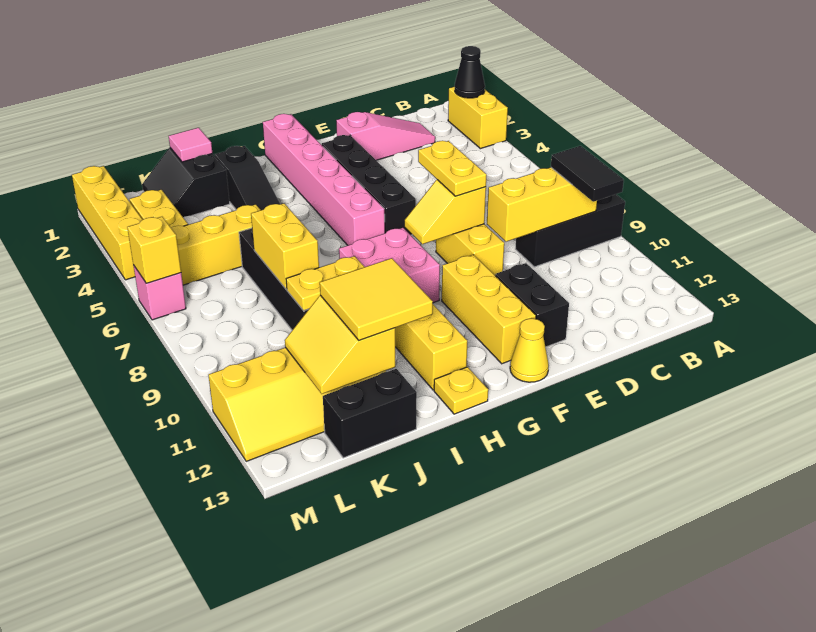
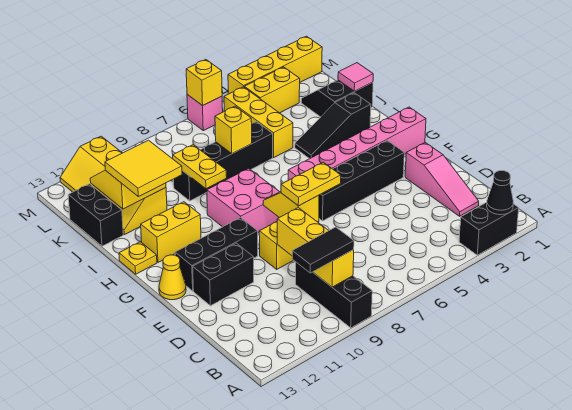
yellow 1x2 brick [448,87,508,149] -> black 1x2 brick [459,202,519,255]
yellow 1x3 brick [442,255,536,364] -> black 1x3 brick [175,218,258,291]
yellow 1x2 brick [251,203,319,290] -> yellow 1x1 brick [215,106,252,154]

